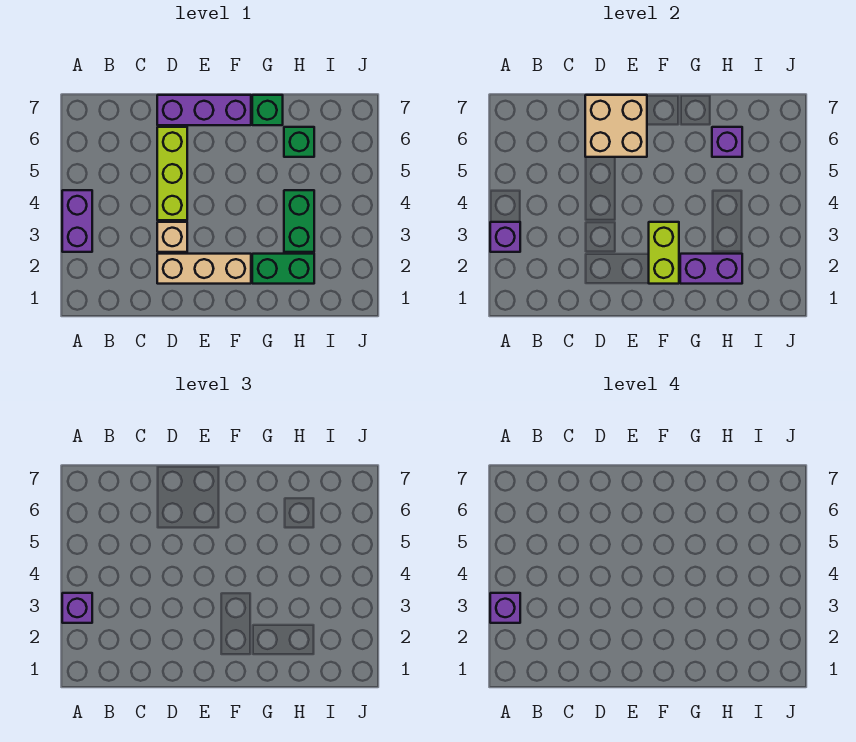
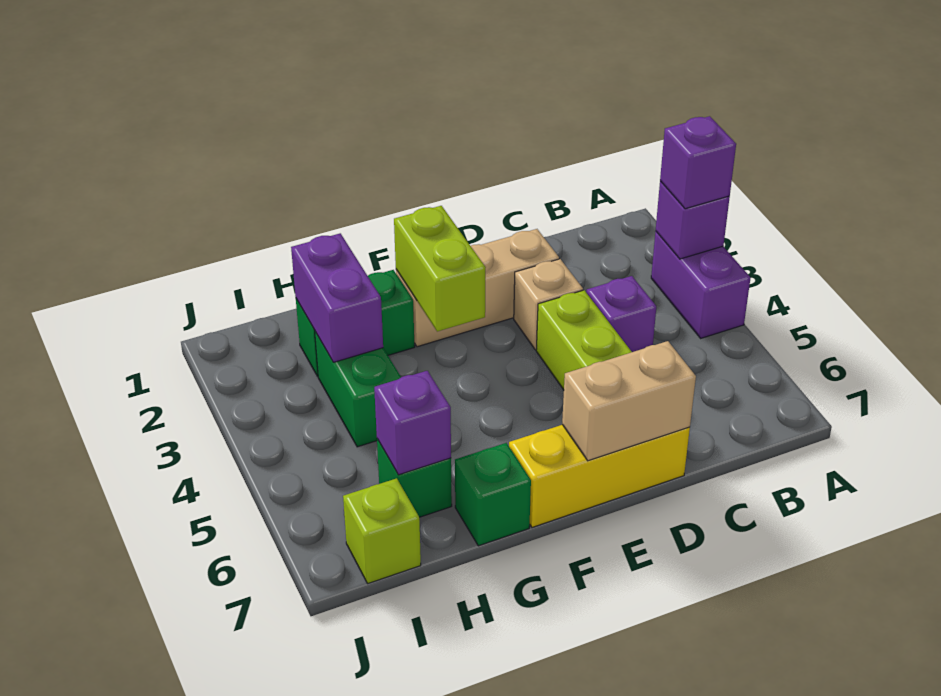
purple 1x1 brick [490,593,520,623] -> purple 1x1 brick moved to [586,276,656,352]
tan 2x2 brick [585,95,647,157] -> tan 1x2 brick [562,341,696,461]
purple 1x3 brick [157,95,251,125] -> yellow 1x3 brick [509,425,690,527]
purple 1x2 brick [680,254,742,284] -> purple 1x2 brick turned to [291,233,383,362]
none -> lime 1x1 brick [343,478,421,583]

